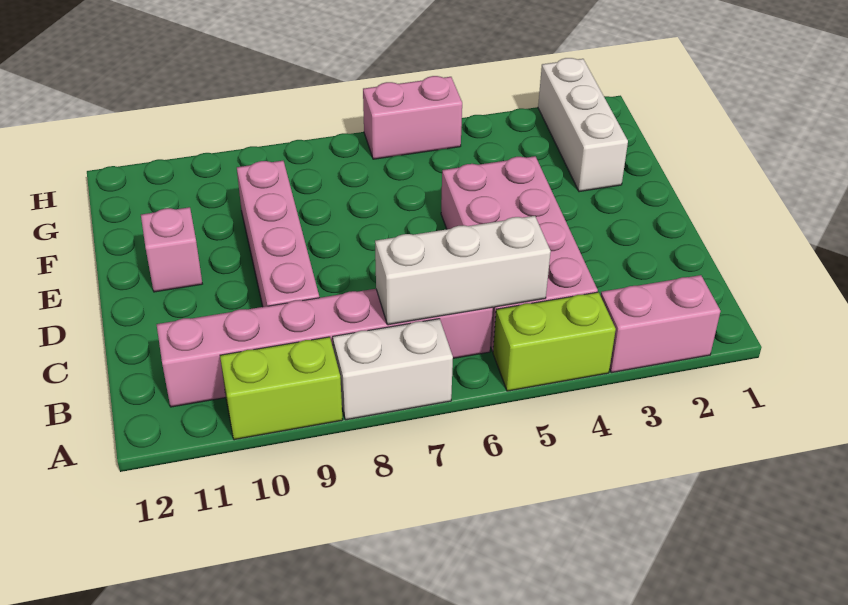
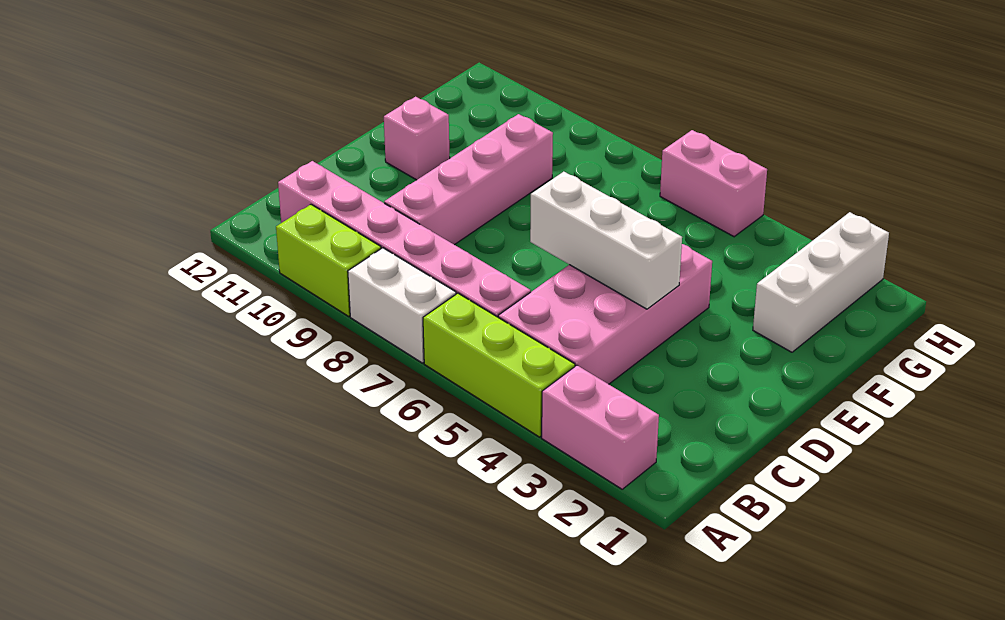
lime 1x2 brick [493,292,616,391] -> lime 1x3 brick [423,293,575,437]
white 1x3 brick [375,216,551,325] -> white 1x3 brick moved to [530,172,682,309]

